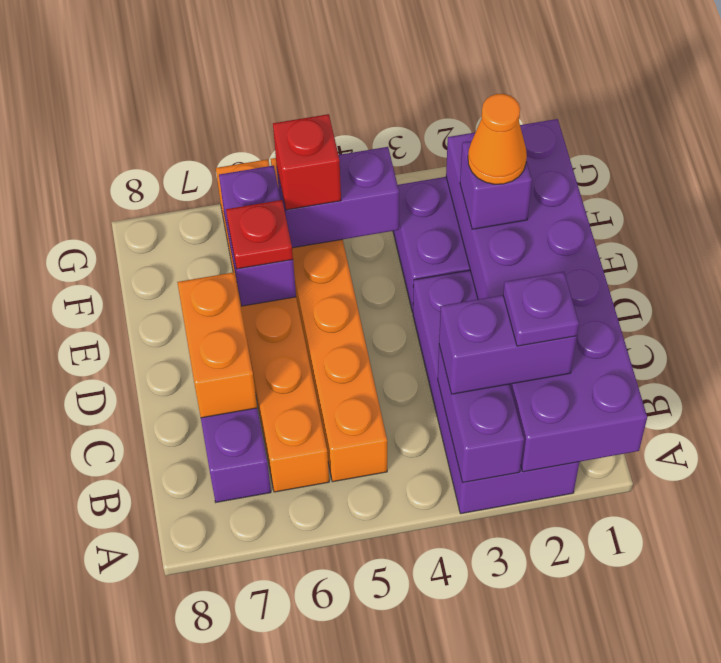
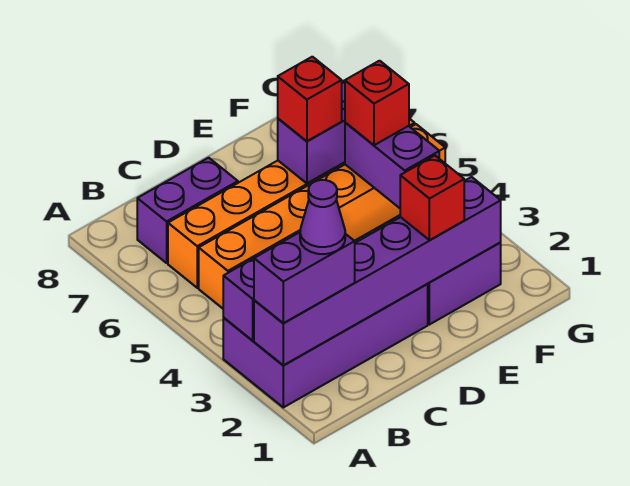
purple 2x6 brick [446,119,647,472] -> purple 1x6 brick [254,177,501,365]
purple 1x2 brick [439,295,577,394] -> purple 1x2 brick turned to [254,232,355,323]
purple 1x1 plate [503,272,579,346] -> purple 1x1 cone [300,180,345,254]
orange 1x2 brick [177,272,257,418] -> none
purple 1x1 brick [460,141,532,229] -> red 1x1 brick [400,156,464,240]
orange 1x1 cone [468,94,527,184] -> none
red 1x1 plate [226,200,293,269] -> red 1x1 brick [278,57,342,141]

